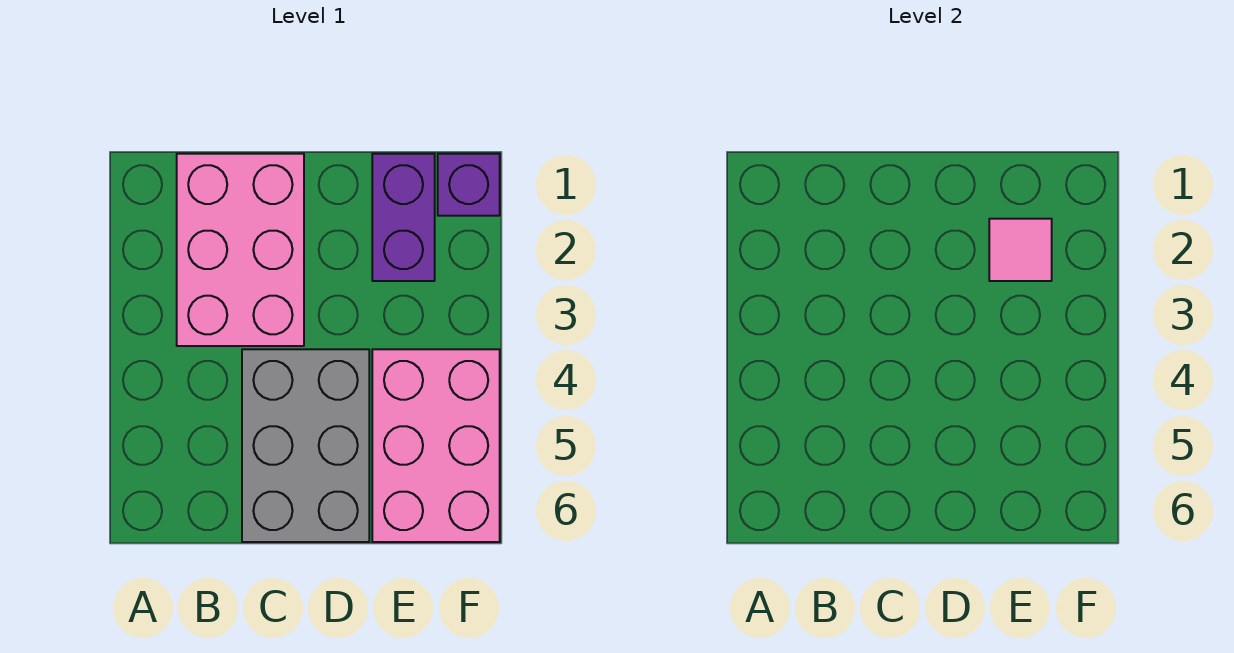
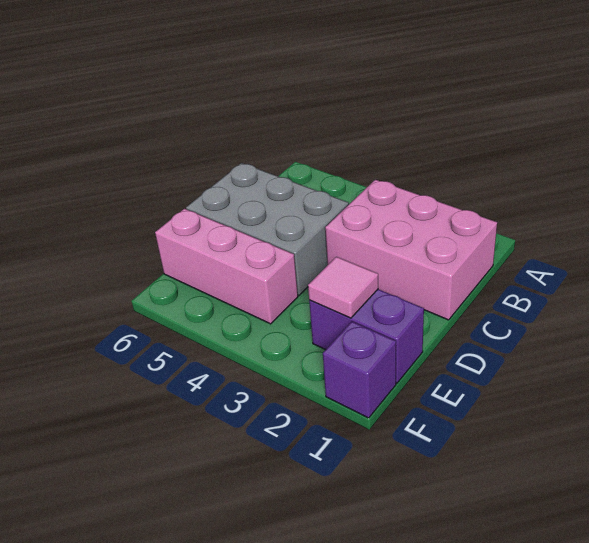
pink 2x3 brick [372,349,500,542] -> pink 1x3 brick [155,209,298,324]

